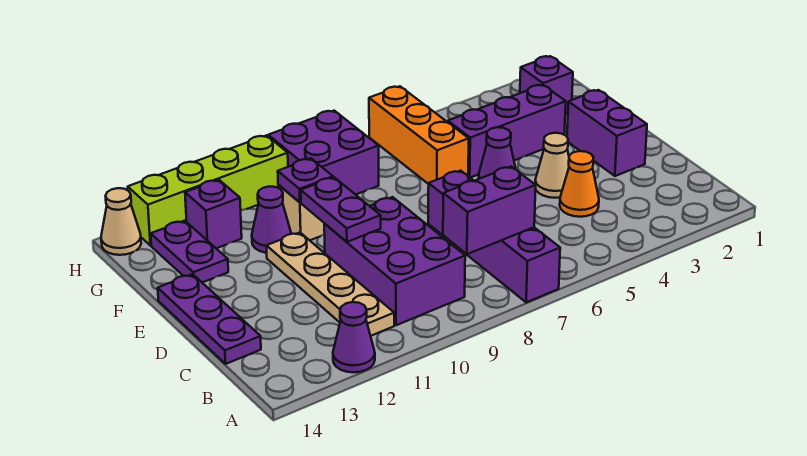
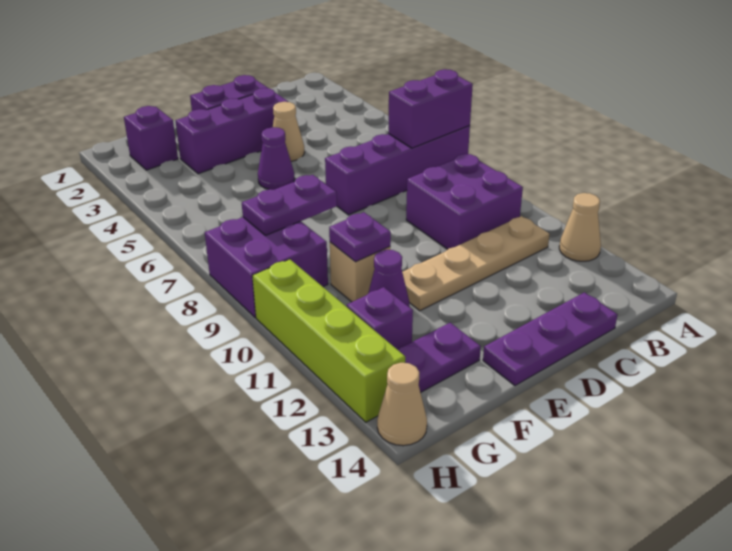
purple 1x1 cone [333,302,375,372] -> tan 1x1 cone [559,193,601,261]
purple 1x2 brick [443,167,536,254] -> purple 1x2 brick turned to [388,69,473,148]
purple 2x3 brick [324,197,465,325] -> purple 2x2 brick [406,154,523,249]
orange 1x1 cone [560,151,599,217] -> none
purple 1x2 plate [301,177,381,242] -> purple 1x2 plate moved to [242,175,337,236]
purple 1x3 brick [448,85,566,178] -> purple 1x3 brick turned to [175,88,288,174]
orange 1x3 brick [369,86,469,184] -> none

